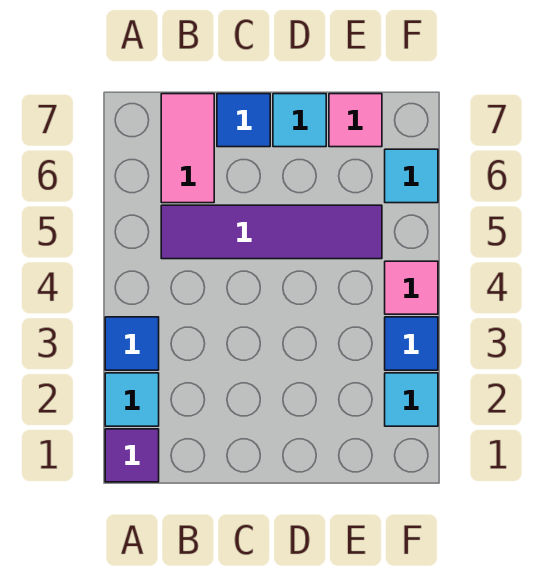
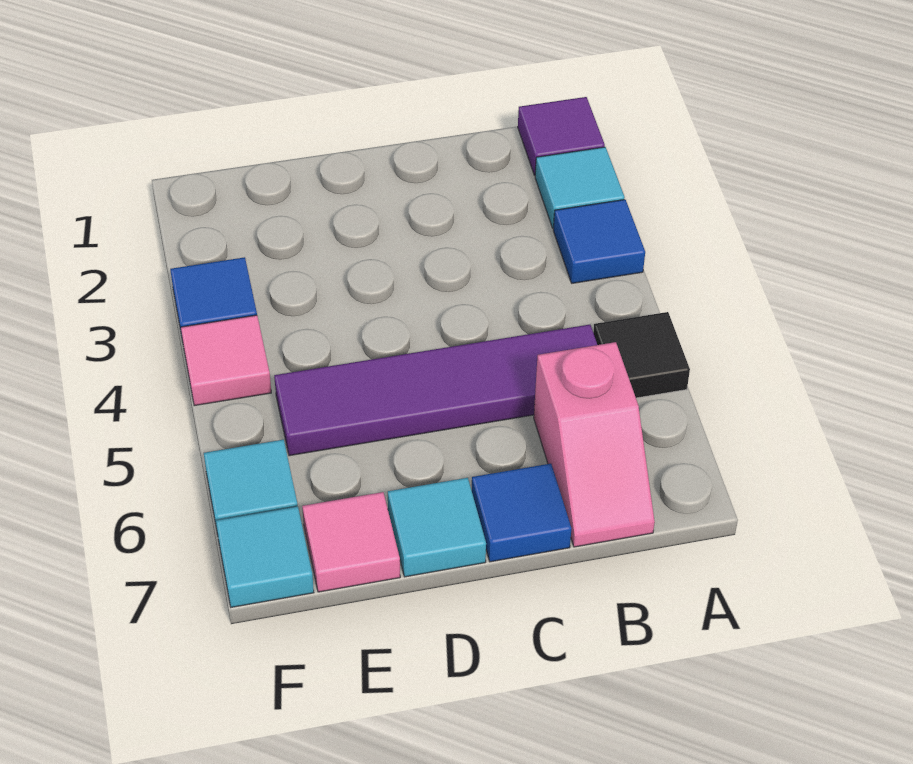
none -> black 1x1 tile [593,312,690,398]
pink 1x2 tile [161,94,214,203] -> pink 1x2 slope [534,342,655,547]
cyan 1x1 tile [385,373,438,426] -> cyan 1x1 tile moved to [216,507,314,607]

